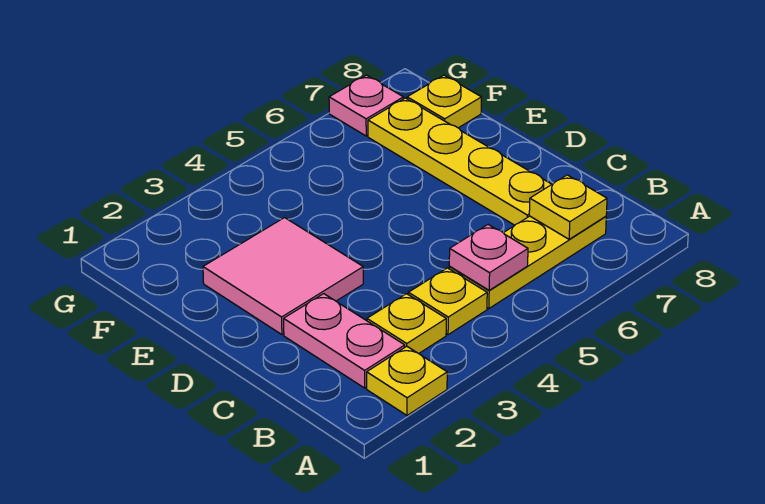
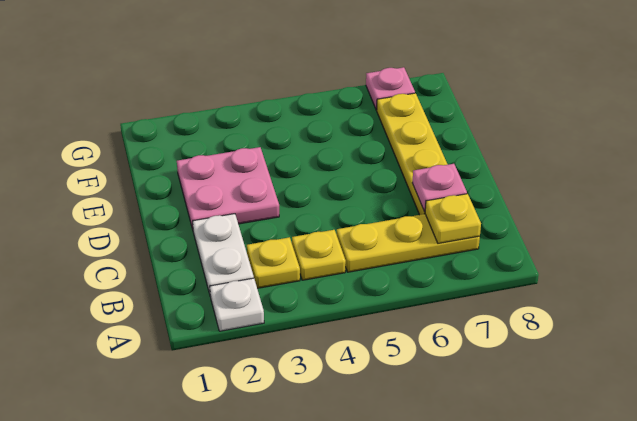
yellow 1x1 plate [367,346,447,415] -> white 1x1 plate [210,278,264,331]
pink 1x2 plate [284,294,405,388] -> white 1x2 plate [193,214,254,294]
pink 1x1 plate [449,225,528,290] -> pink 1x1 plate moved to [412,164,467,212]
pink 2x2 tile [203,218,363,335] -> pink 2x2 plate [177,147,279,229]
yellow 1x1 plate [407,75,481,128] -> none

